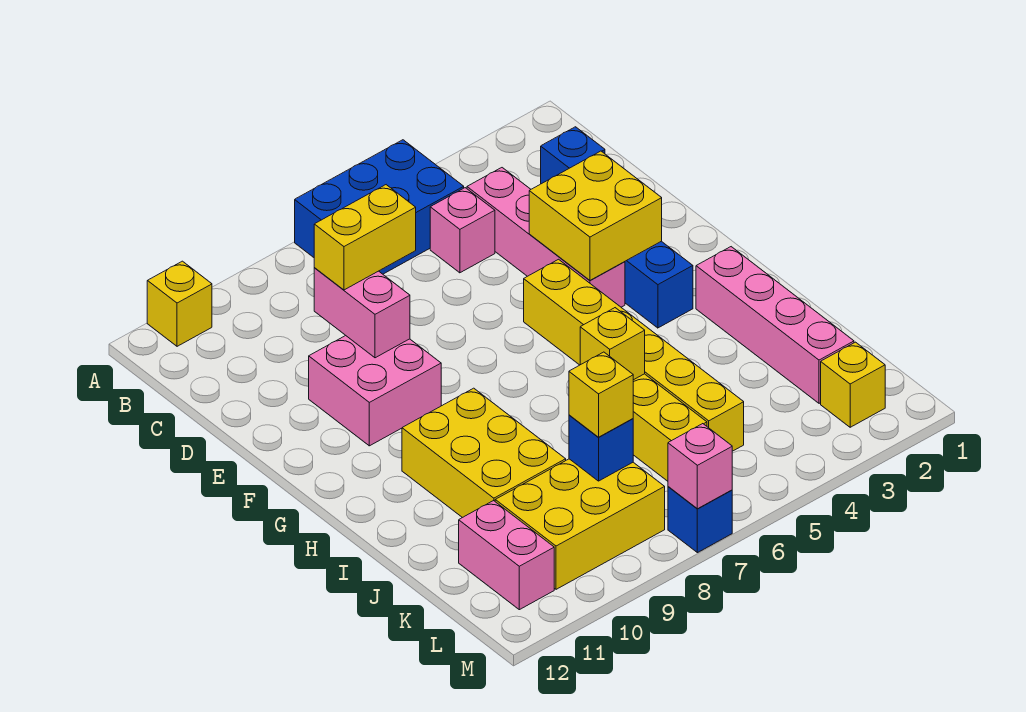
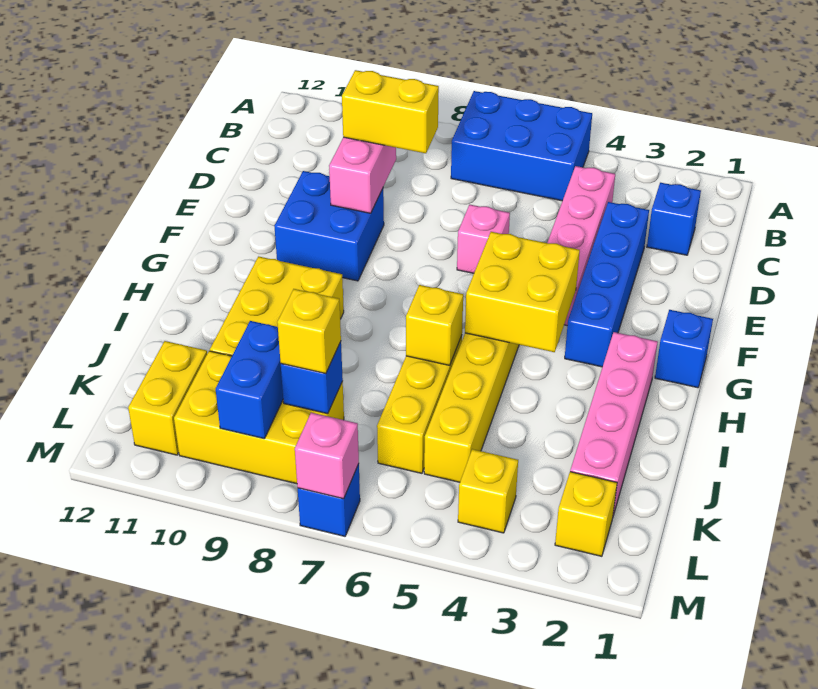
yellow 1x1 brick [147,261,212,346] -> yellow 1x1 brick moved to [458,449,518,533]
pink 1x1 brick [430,188,495,273] -> pink 1x1 brick moved to [457,205,510,273]
yellow 2x2 brick [529,151,662,281] -> yellow 2x2 brick moved to [465,232,580,352]
pink 2x2 brick [309,336,441,446] -> blue 2x2 brick [274,171,384,281]
none -> blue 1x1 brick [655,310,713,388]
none -> blue 1x2 brick [216,321,283,439]
pink 1x2 brick [459,501,554,610] -> yellow 1x2 brick [128,341,207,455]

